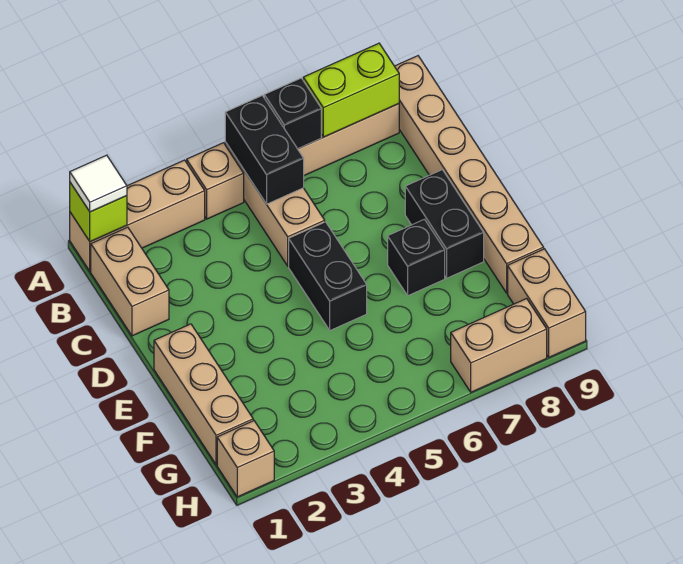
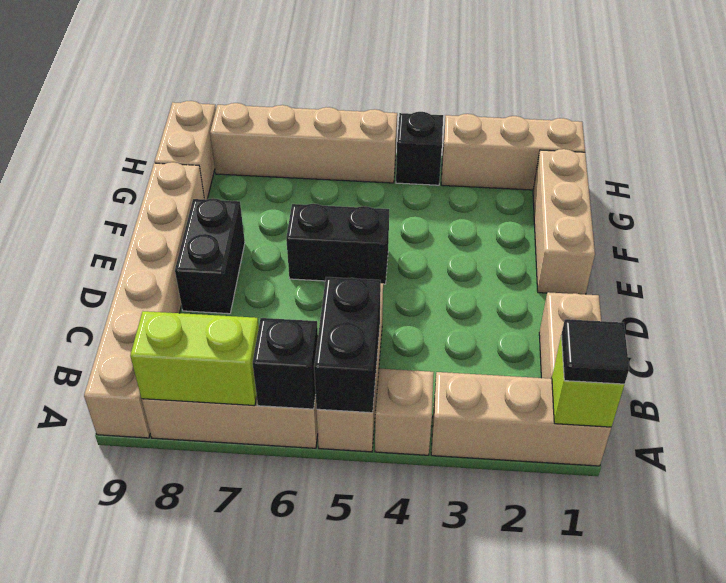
white 1x1 tile [70,155,127,212] -> black 1x1 tile [561,319,629,384]
black 1x2 brick [289,222,367,330] -> black 1x2 brick turned to [286,204,389,284]
black 1x1 brick [388,219,445,296] -> black 1x1 brick moved to [396,112,443,185]
tan 1x1 brick [217,421,274,497] -> tan 1x3 brick [441,114,585,190]
tan 1x2 brick [451,299,547,392] -> tan 1x4 brick [210,103,397,183]

